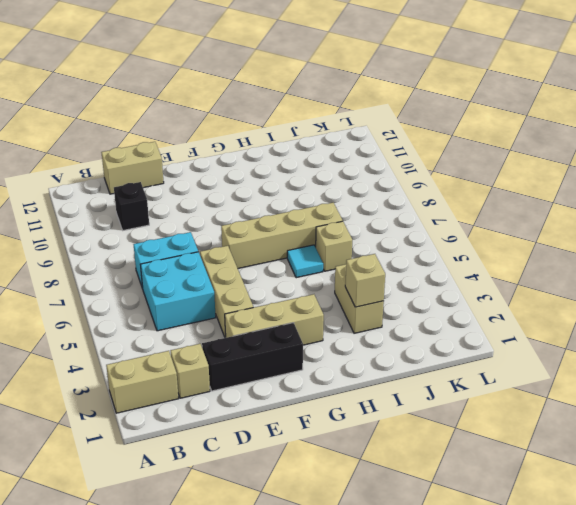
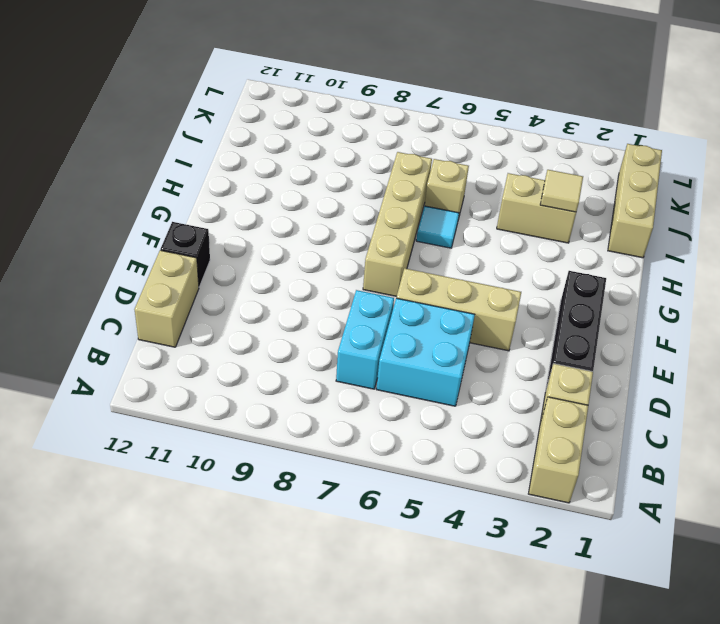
black 1x1 brick [114,182,149,230] -> black 1x1 brick moved to [161,222,210,287]
tan 1x3 brick [225,294,324,345] -> tan 1x3 brick moved to [608,144,662,258]
tan 1x1 brick [345,254,385,307] -> tan 1x1 tile [540,170,583,212]

